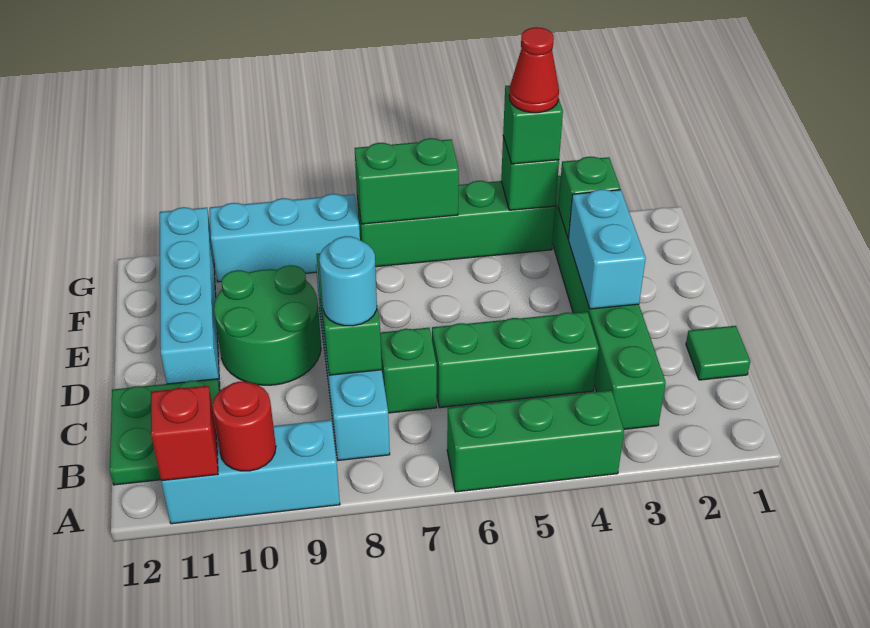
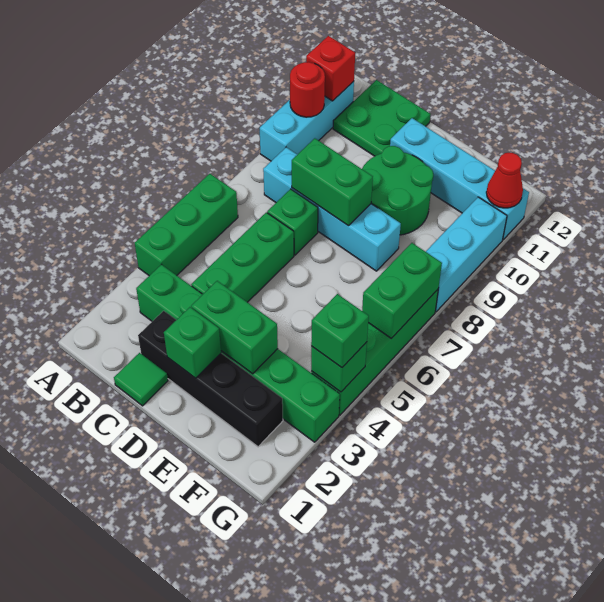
none -> black 1x4 brick [138,311,283,447]
cyan 1x1 round brick [319,236,377,326] -> none
cyan 1x2 brick [568,189,646,309] -> green 1x2 brick [191,281,278,374]
green 1x1 brick [558,157,620,239] -> green 1x1 brick moved to [164,307,221,378]
red 1x1 cone [509,27,559,113] -> red 1x1 cone moved to [486,153,523,208]

